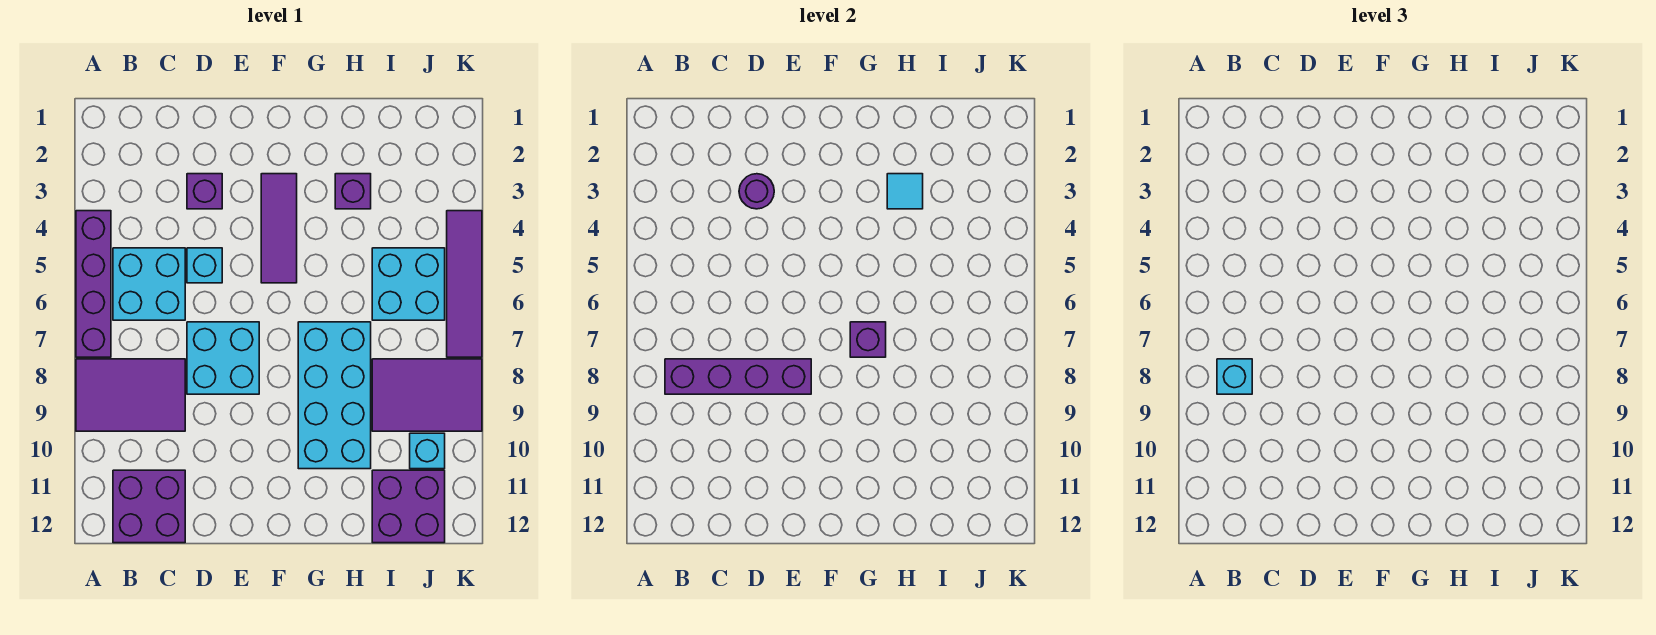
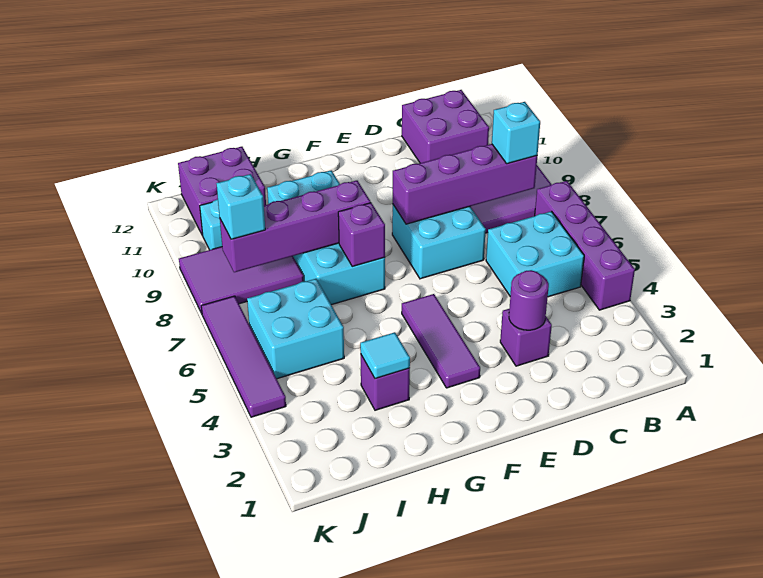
cyan 1x1 brick [187,248,222,283] -> cyan 1x1 brick moved to [216,174,265,239]
none -> purple 1x4 brick [220,180,371,272]

